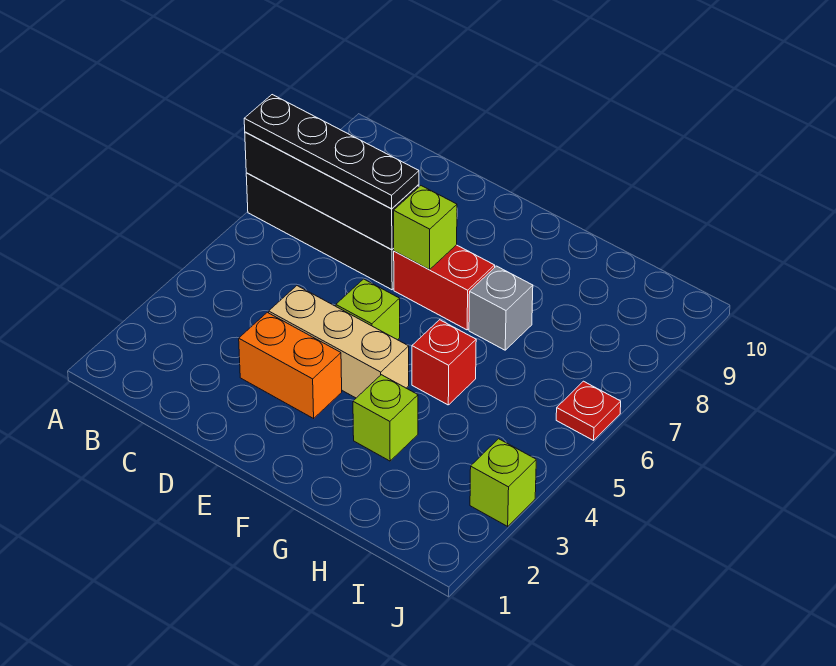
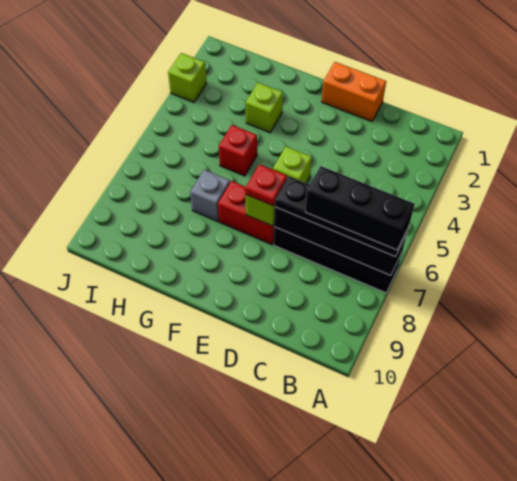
none -> black 1x3 brick [305,166,415,250]
orange 1x2 brick [239,312,342,418] -> orange 1x2 brick moved to [322,62,386,121]
tan 1x3 brick [269,286,409,398] -> none
red 1x1 plate [556,381,621,440] -> red 1x1 plate moved to [245,164,287,206]

